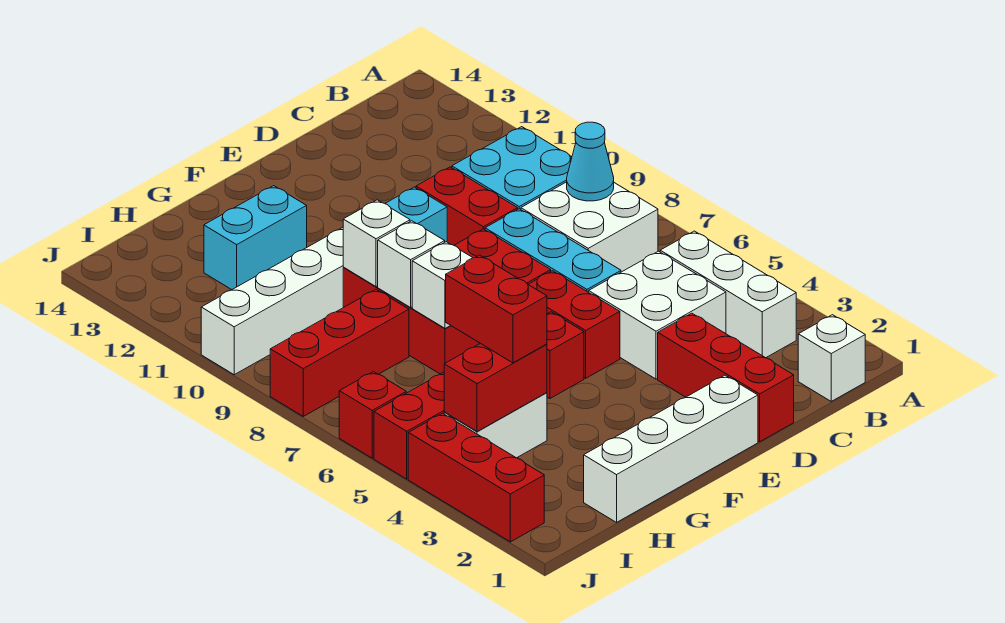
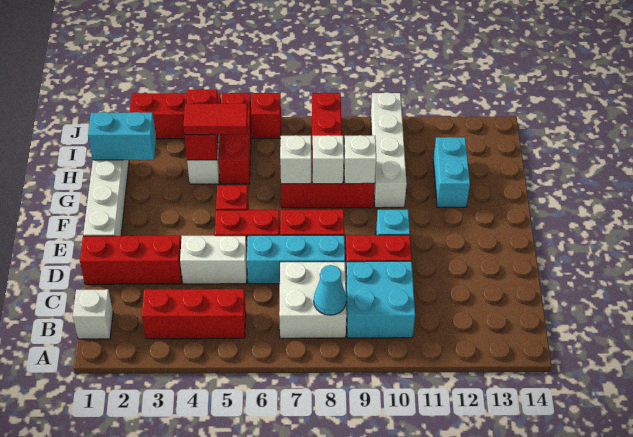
white 1x3 brick [660,231,796,358] -> red 1x3 brick [142,289,246,339]
white 2x2 brick [589,251,726,379] -> white 1x2 brick [180,236,247,284]
none -> cyan 1x2 brick [88,112,156,160]
red 1x2 brick [446,255,547,363] -> red 1x2 tile [183,104,248,135]

